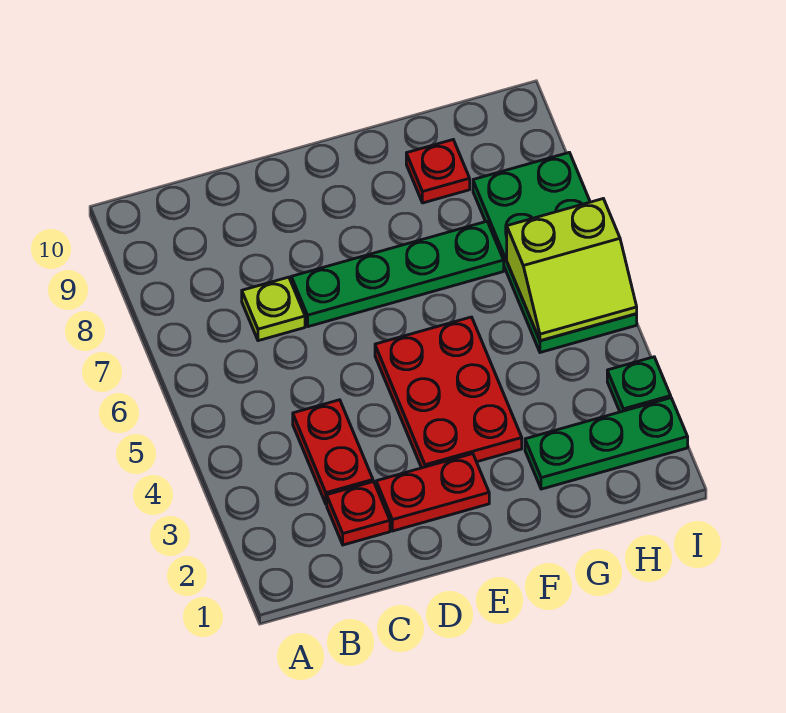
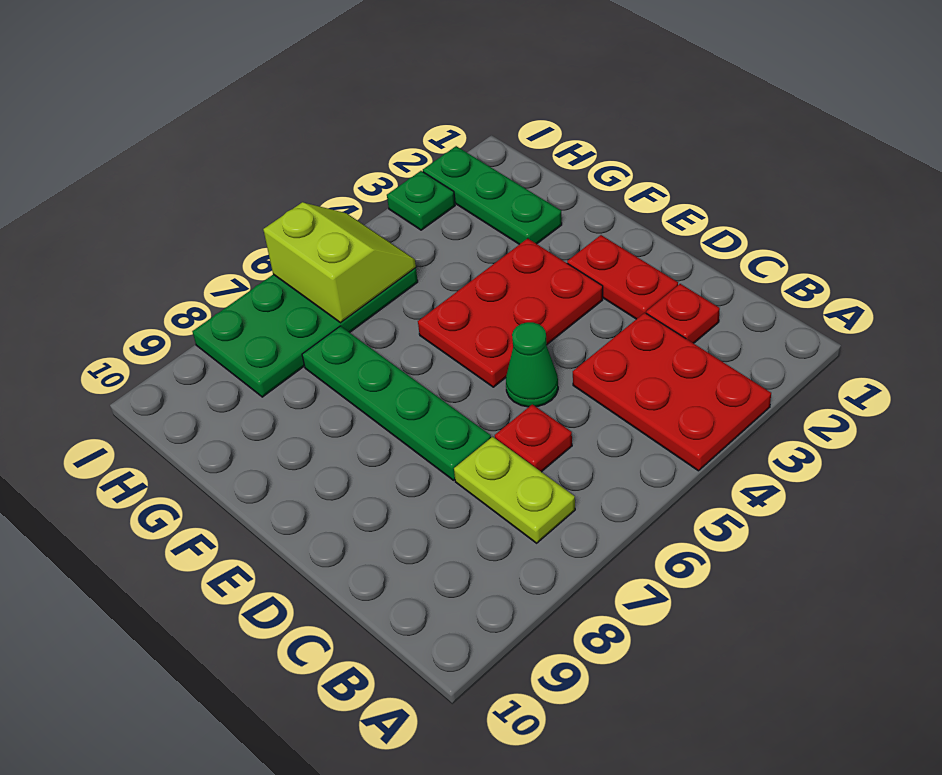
red 1x2 plate [293,400,373,504] -> red 2x3 plate [573,313,771,471]
lime 1x1 plate [242,277,305,341] -> lime 1x2 plate [454,437,575,543]
none -> green 1x1 cone [506,322,558,407]
red 1x1 plate [406,140,470,203] -> red 1x1 plate moved to [495,404,572,472]

